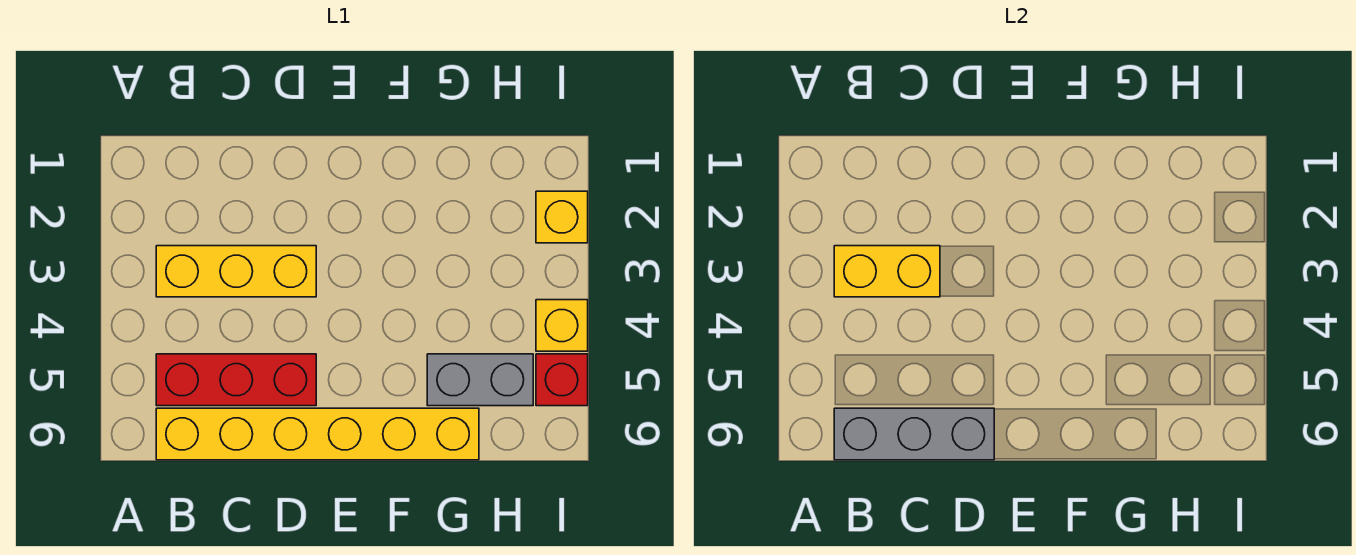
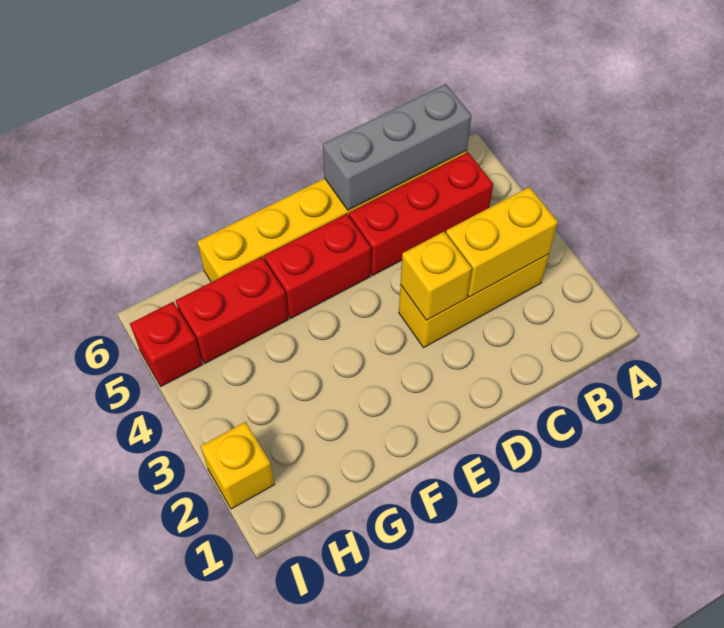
none -> red 1x2 brick [264,214,371,319]
grey 1x2 brick [427,354,533,406] -> red 1x2 brick [176,257,288,363]
yellow 1x1 brick [536,300,588,351] -> yellow 1x1 brick moved to [401,232,472,320]

